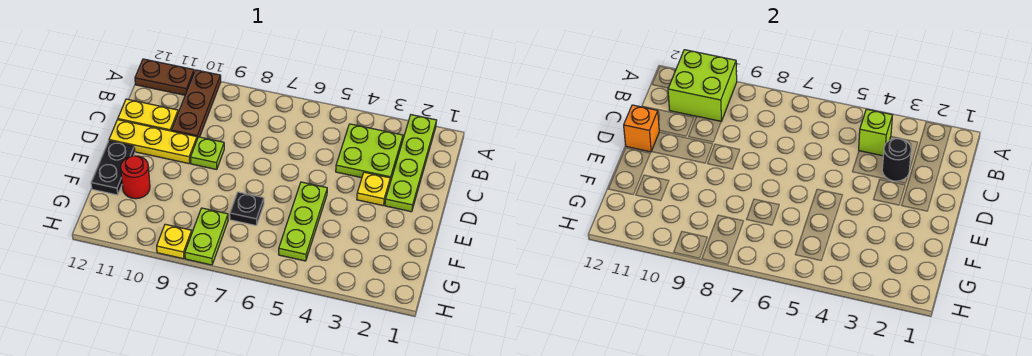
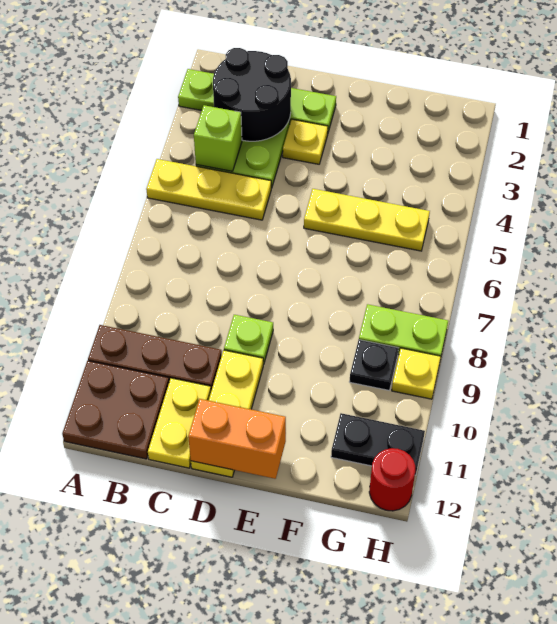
none -> yellow 1x3 plate [146,159,271,220]
lime 2x2 brick [668,50,737,121] -> none
brown 1x2 plate [135,59,194,95] -> brown 2x2 plate [62,361,169,459]
black 1x1 round brick [882,139,911,181] -> black 2x2 round brick [213,48,291,141]
orange 1x1 brick [624,105,660,152] -> orange 1x2 brick [188,399,286,479]
lime 1x3 plate [279,182,327,261] -> yellow 1x3 plate [304,189,430,251]
black 1x2 plate [91,141,135,195] -> black 1x2 plate moved to [331,413,425,475]
black 1x1 plate [230,192,264,225] -> black 1x1 plate moved to [349,340,398,390]
red 1x1 round brick [121,156,150,199] -> red 1x1 round brick moved to [369,448,415,511]

